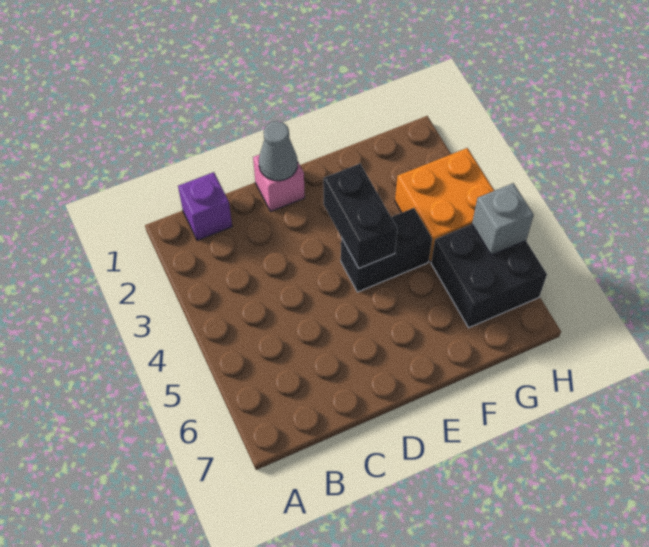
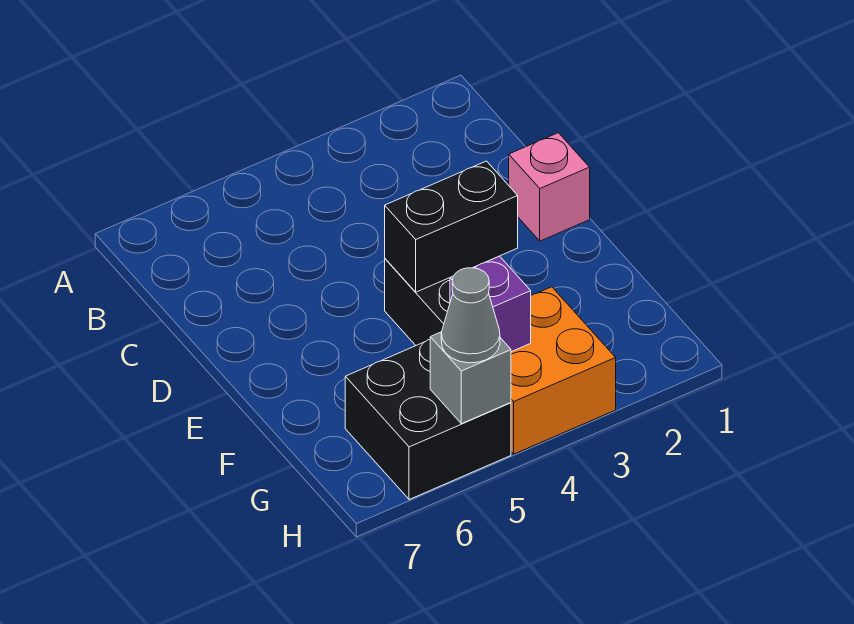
purple 1x1 brick [178,172,232,241] -> purple 1x1 brick moved to [450,256,531,352]
grey 1x1 cone [259,121,298,181] -> grey 1x1 cone moved to [441,268,500,363]

